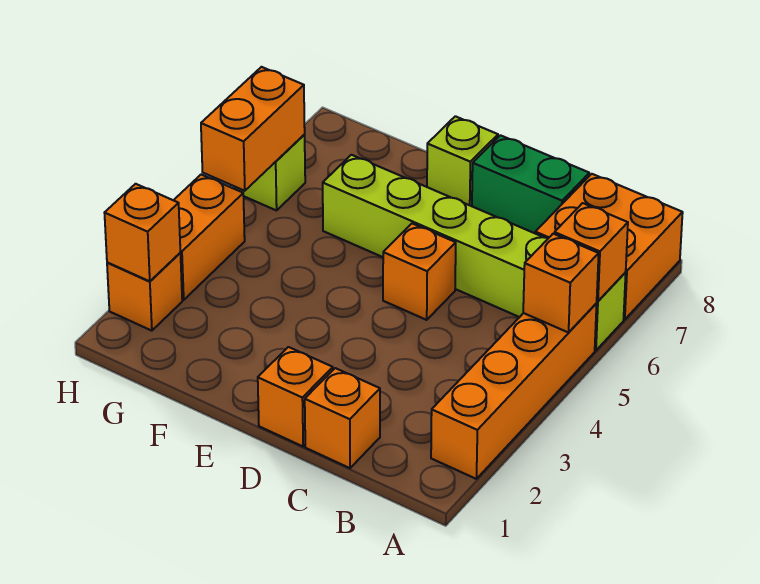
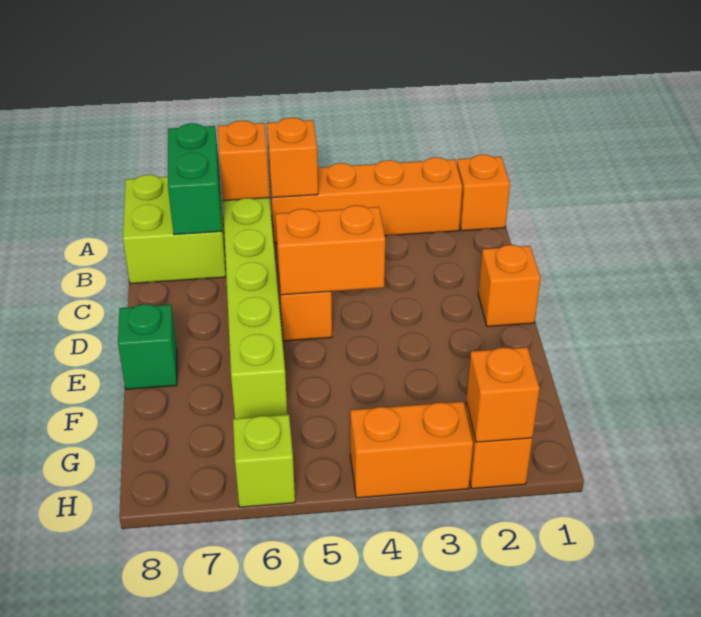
orange 2x2 brick [535,174,683,320] -> lime 2x2 brick [123,175,226,284]
orange 1x1 brick [305,368,380,468] -> orange 1x1 brick moved to [457,155,510,231]
green 1x2 brick [472,135,589,233] -> green 1x2 brick moved to [168,123,222,235]
lime 1x1 brick [427,116,498,206] -> green 1x1 brick [118,304,177,389]
orange 1x2 brick [201,67,305,191] -> orange 1x2 brick moved to [275,205,385,295]

